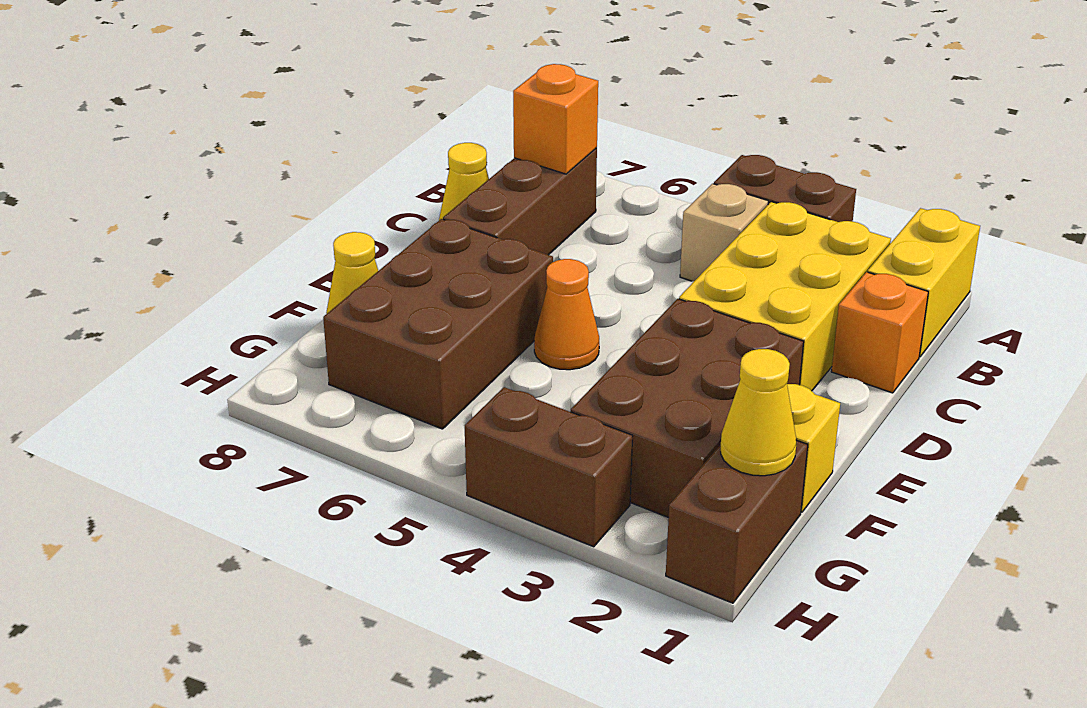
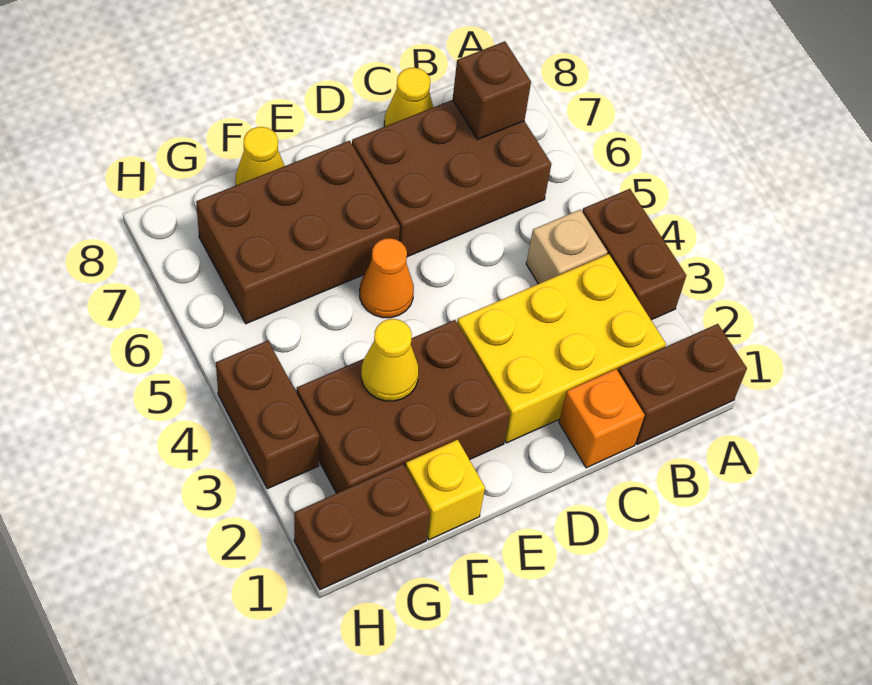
yellow 1x2 brick [868,208,980,357] -> brown 1x2 brick [618,324,747,444]
brown 1x3 brick [443,148,597,255] -> brown 2x3 brick [352,100,551,257]
orange 1x1 brick [513,64,598,174] -> brown 1x1 brick [453,41,531,139]
yellow 1x1 cone [721,349,796,476] -> yellow 1x1 cone moved to [361,319,419,401]

